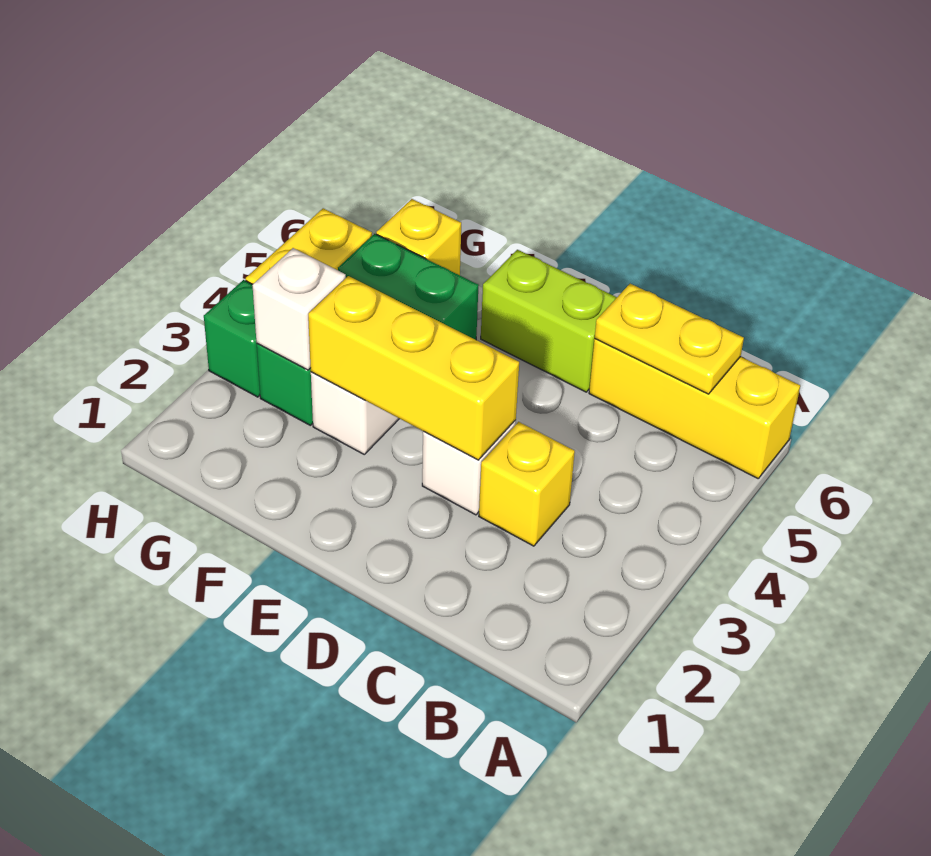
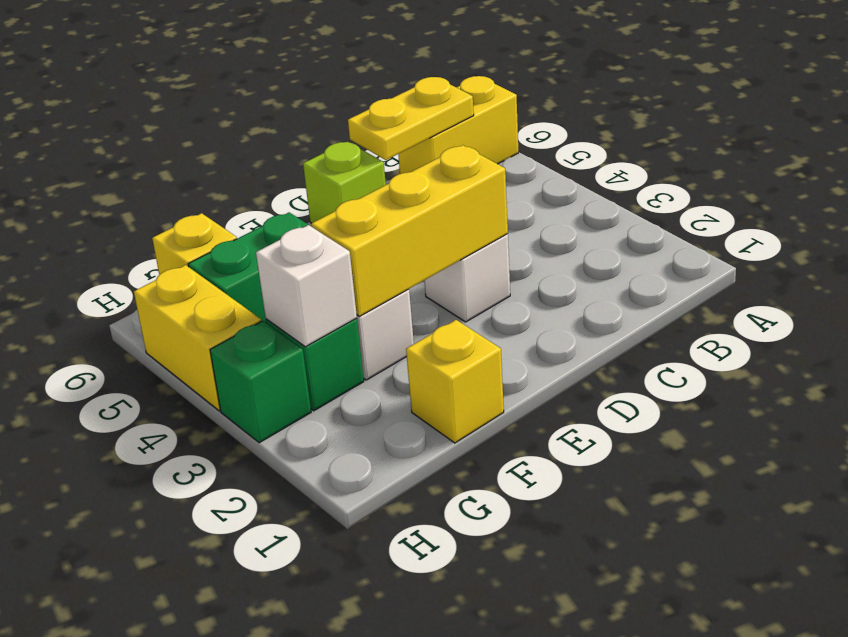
yellow 1x3 brick [589,339,800,478] -> yellow 1x2 brick [398,76,519,174]
yellow 1x1 brick [479,422,575,546] -> yellow 1x1 brick moved to [406,320,504,443]
lime 1x2 brick [481,250,617,392] -> lime 1x1 brick [303,141,386,223]

